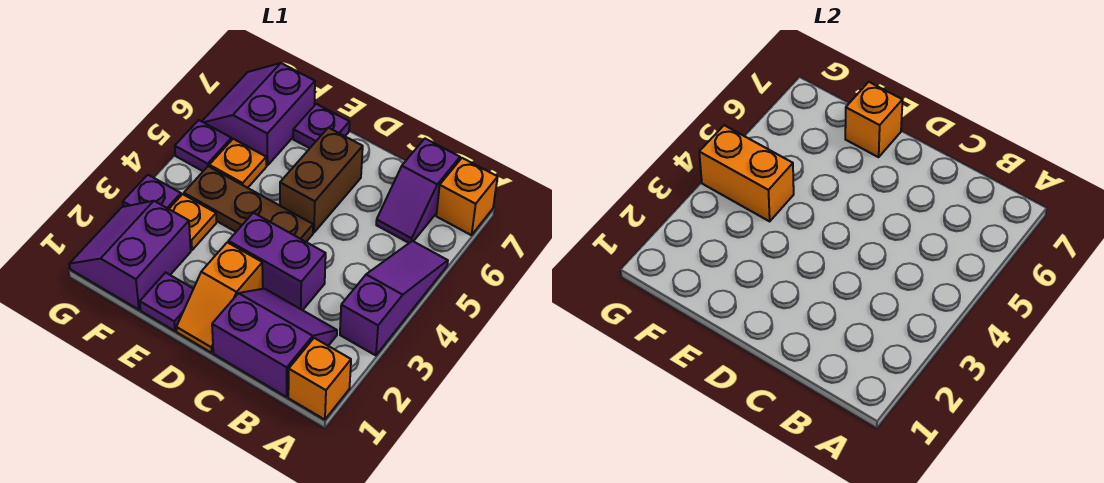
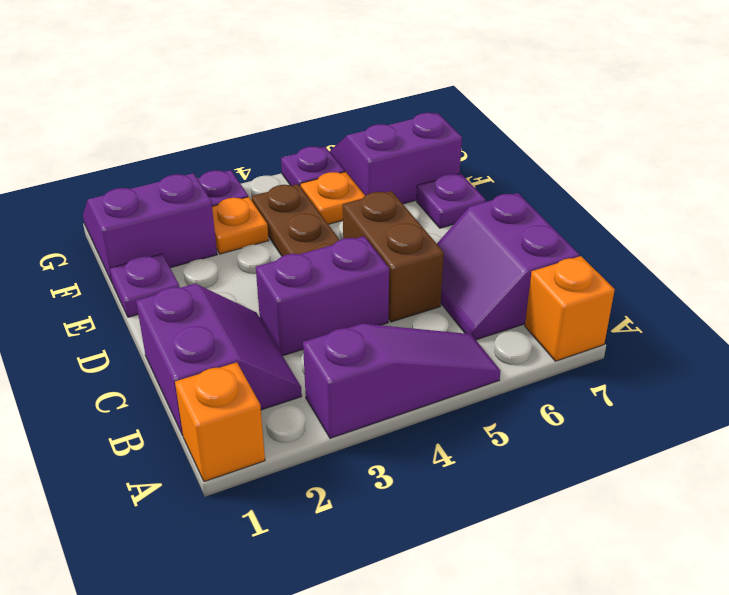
purple 1x2 slope [376,139,460,243] -> purple 2x2 slope [437,193,579,340]
purple 1x2 brick [228,213,326,310] -> purple 1x2 brick turned to [256,236,389,356]
orange 1x2 slope [176,242,263,353] -> none
brown 1x2 brick [280,128,363,233] -> brown 1x2 brick turned to [343,191,444,322]
orange 1x1 brick [845,82,902,157] -> none
orange 1x2 brick [699,125,794,221] -> none

